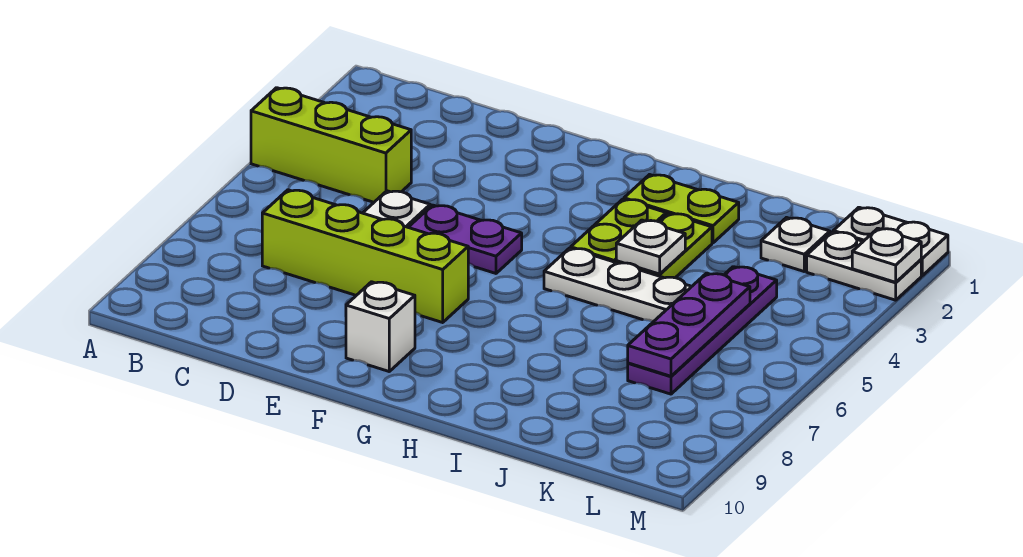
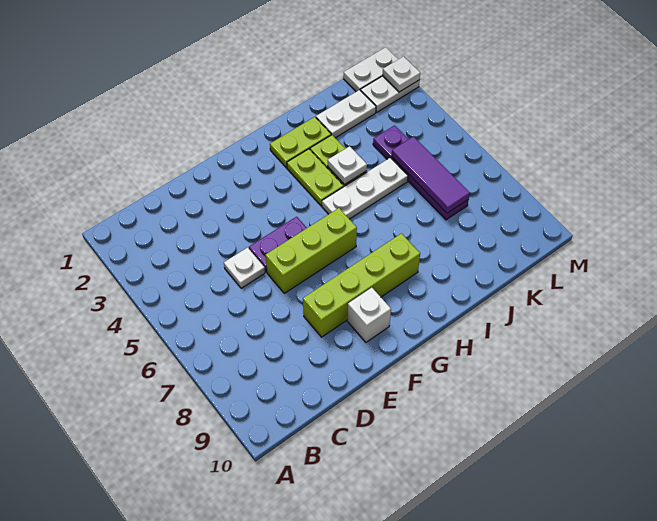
lime 1x3 brick [251,88,411,202] -> lime 1x3 brick moved to [265,208,357,293]
lime 1x4 brick [262,190,468,322] -> lime 1x4 brick moved to [303,233,420,337]
white 1x1 plate [761,218,830,271] -> white 1x2 plate [316,90,376,138]
purple 1x3 plate [628,273,750,376] -> purple 1x3 tile [391,136,470,213]

